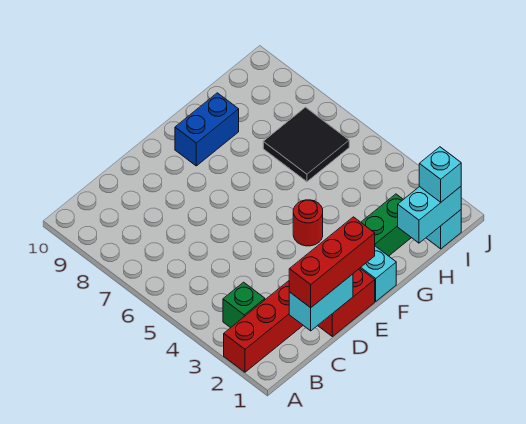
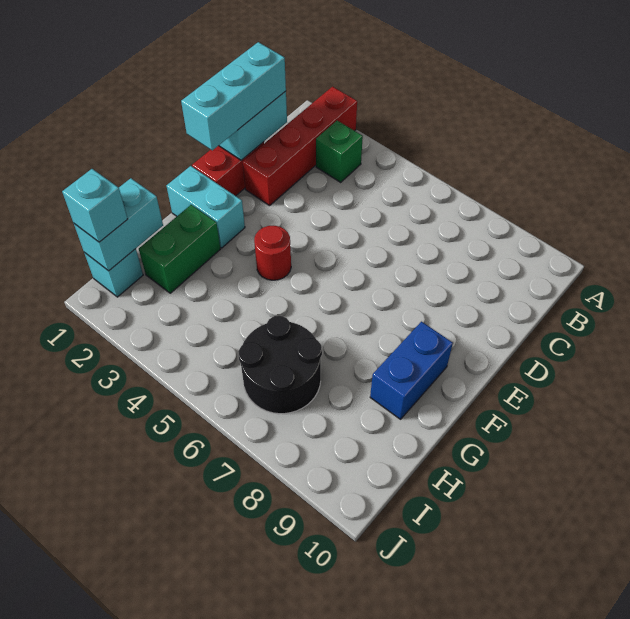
red 1x3 brick [289,217,375,308] -> cyan 1x3 brick [181,42,286,150]
black 2x2 tile [263,107,349,182] -> black 2x2 round brick [238,316,322,414]

